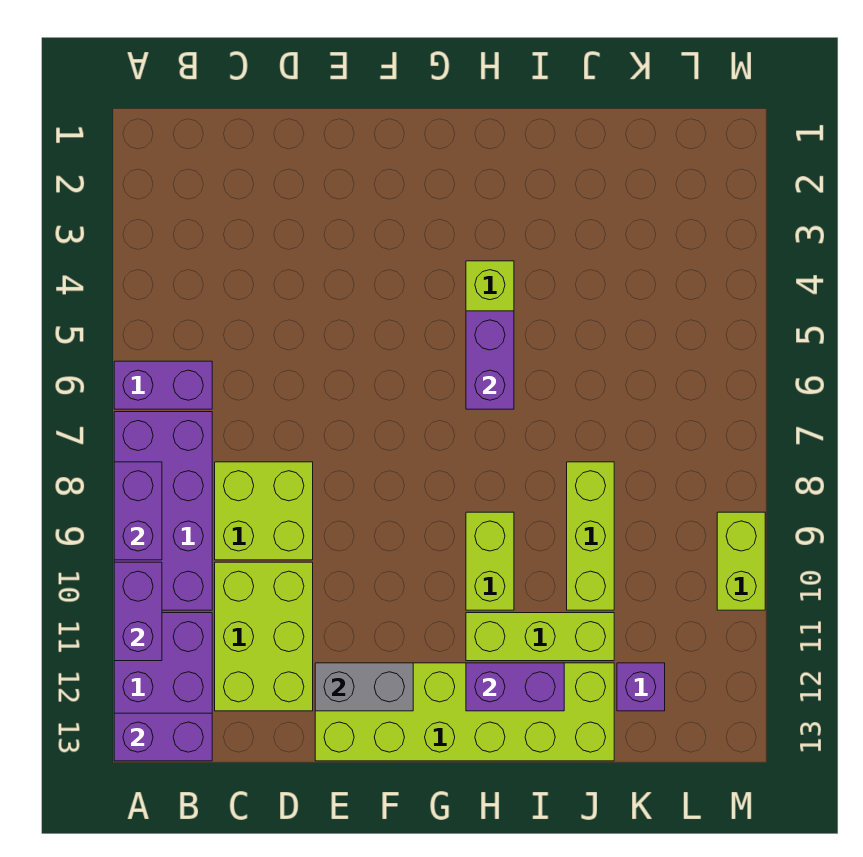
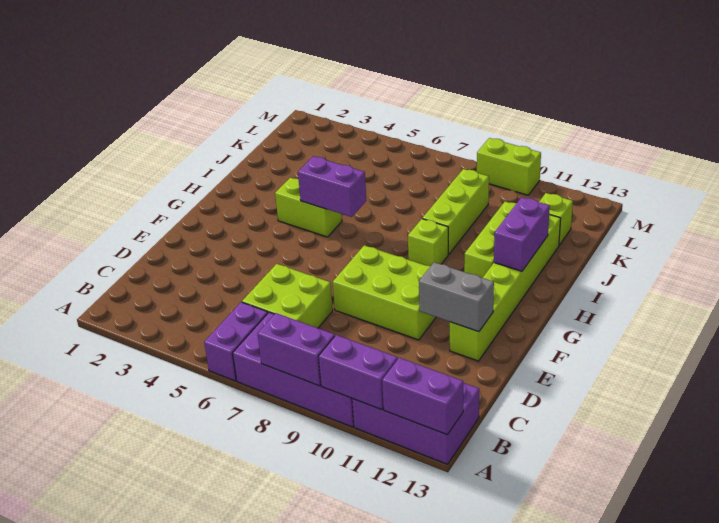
purple 1x2 brick [114,713,212,761] -> purple 1x2 brick turned to [382,358,463,435]
lime 2x2 brick [215,462,313,560] -> lime 2x2 brick moved to [242,264,333,328]
lime 2x3 brick [215,562,313,711] -> lime 2x3 brick moved to [333,245,436,340]
lime 2x6 brick [315,663,614,761] -> lime 1x6 brick [450,215,561,361]
grey 1x2 brick [315,663,413,711] -> grey 1x2 brick turned to [419,262,494,332]
lime 1x2 brick [466,512,514,610] -> lime 1x1 brick [408,219,448,266]
lime 1x3 brick [567,462,614,610] -> lime 1x3 brick turned to [423,169,489,254]
purple 1x1 brick [617,663,665,711] -> lime 1x1 brick [539,193,573,245]

